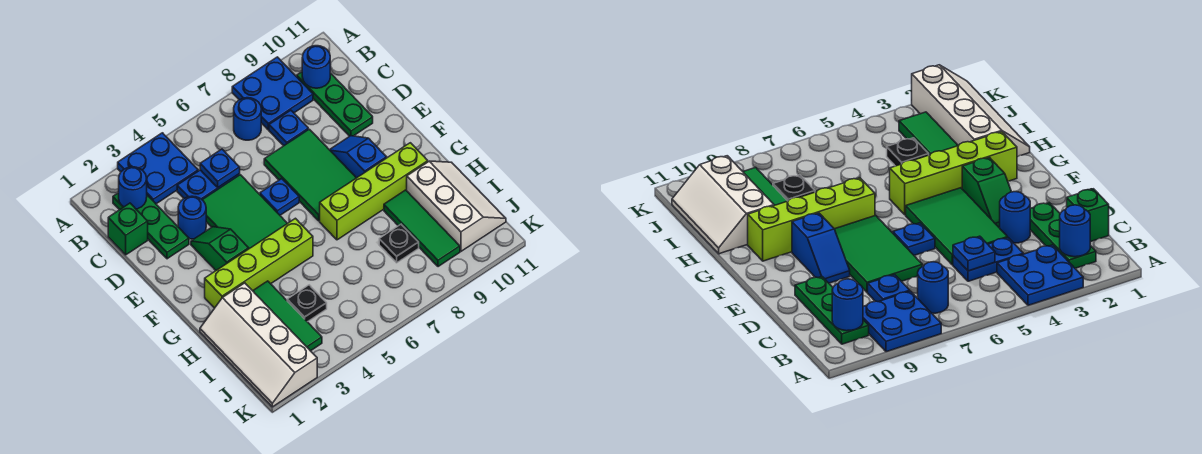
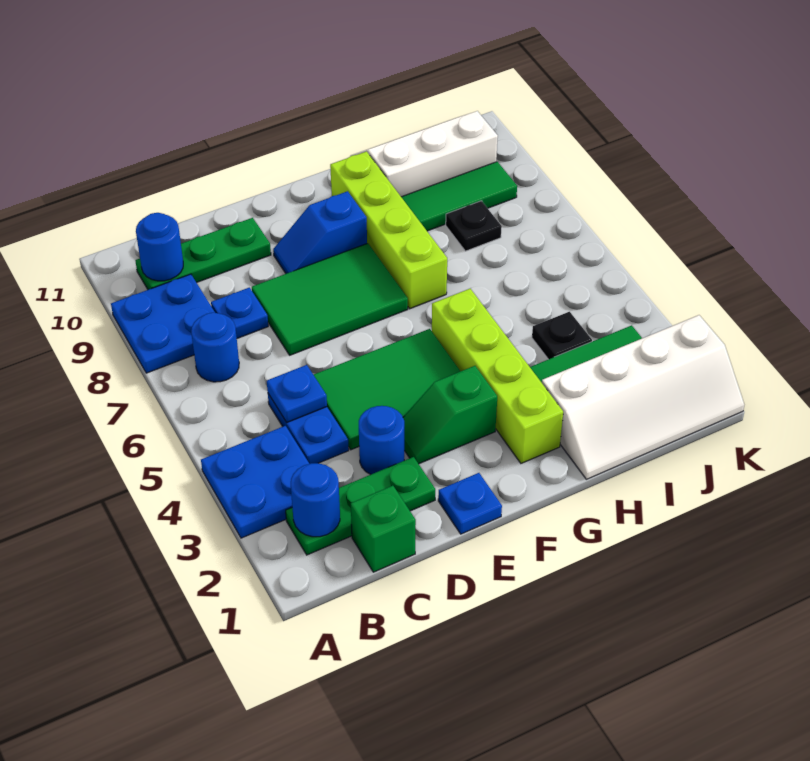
blue 1x1 plate [260,179,299,215] -> blue 1x1 plate moved to [438,473,502,534]

